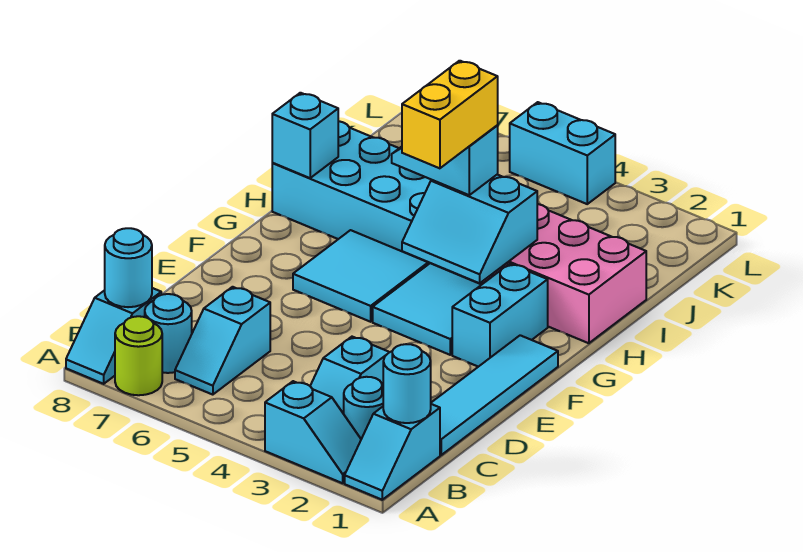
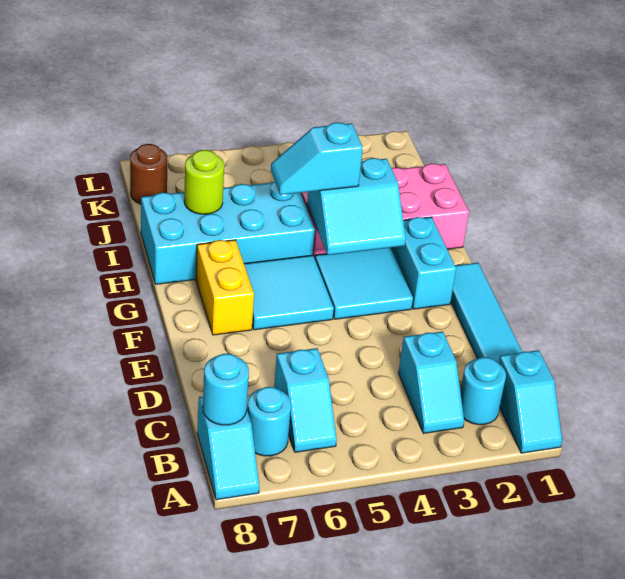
cyan 1x2 slope [265,381,361,483] -> none
lime 1x1 round brick [115,316,162,395] -> lime 1x1 round brick moved to [184,150,224,214]
cyan 1x1 round brick [383,344,431,423] -> none
yellow 1x2 brick [402,61,498,168] -> yellow 1x2 brick moved to [196,240,254,335]
cyan 1x1 brick [272,93,338,178] -> none
none -> brown 1x1 round brick [130,144,167,204]
cyan 1x2 brick [510,102,615,204] -> none

